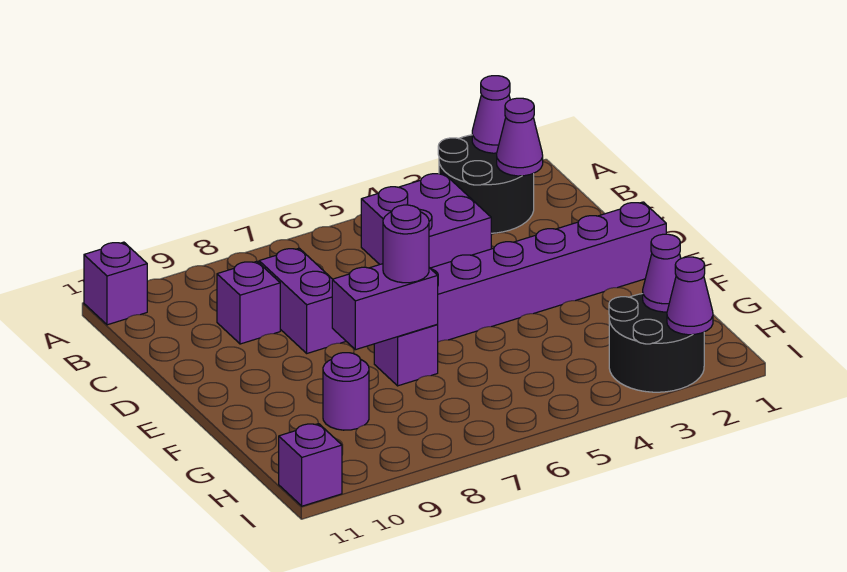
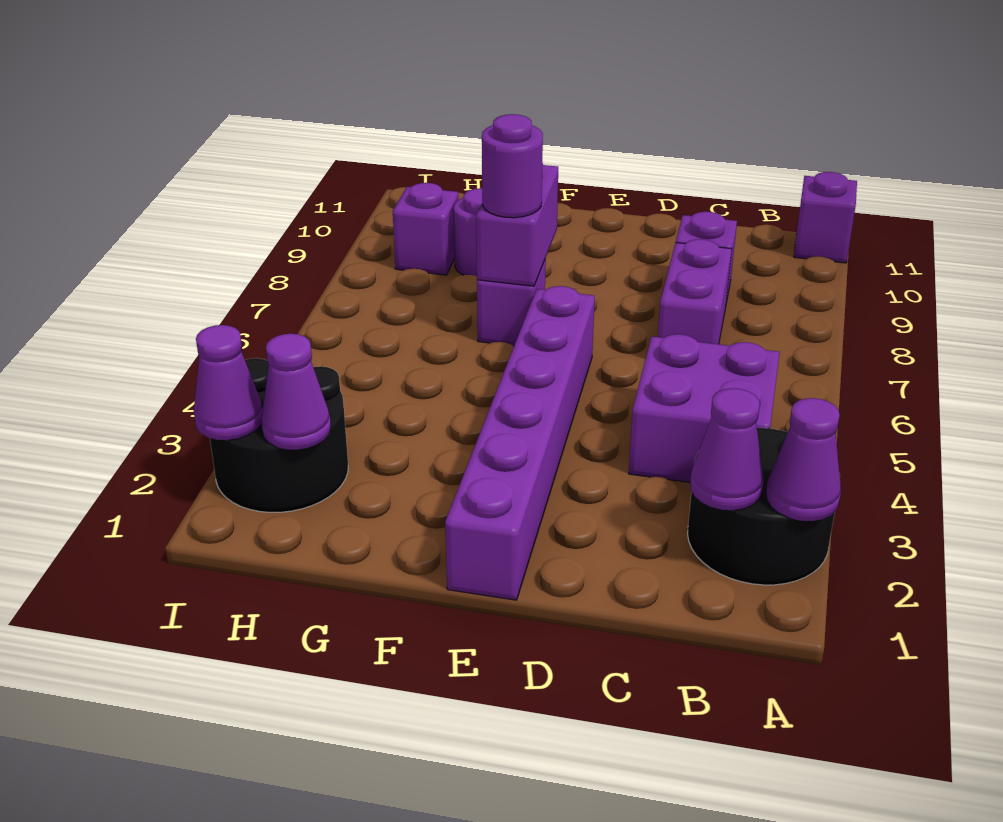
purple 1x2 brick [259,248,346,353] -> purple 1x2 brick turned to [658,239,732,344]
purple 1x1 brick [279,424,342,506] -> purple 1x1 brick moved to [393,183,458,275]

